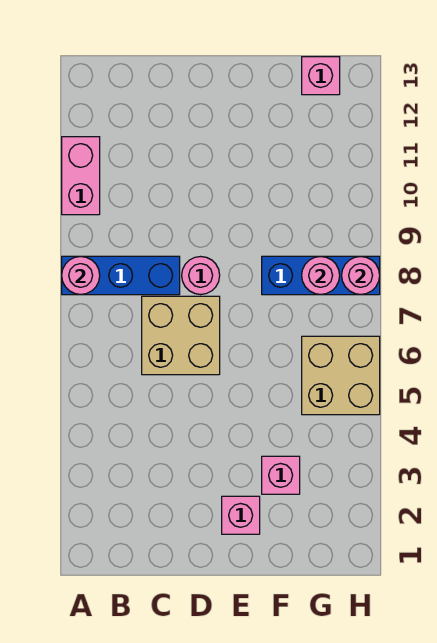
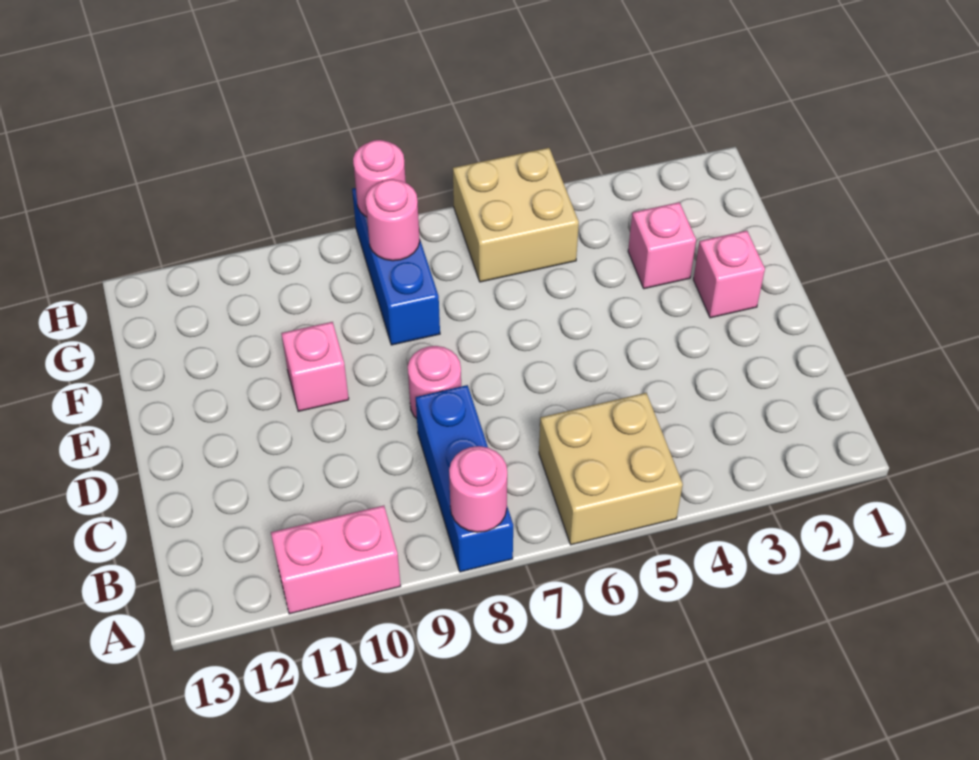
tan 2x2 brick [142,296,220,375] -> tan 2x2 brick moved to [539,393,683,545]
pink 1x1 brick [302,57,340,95] -> pink 1x1 brick moved to [281,322,349,411]

